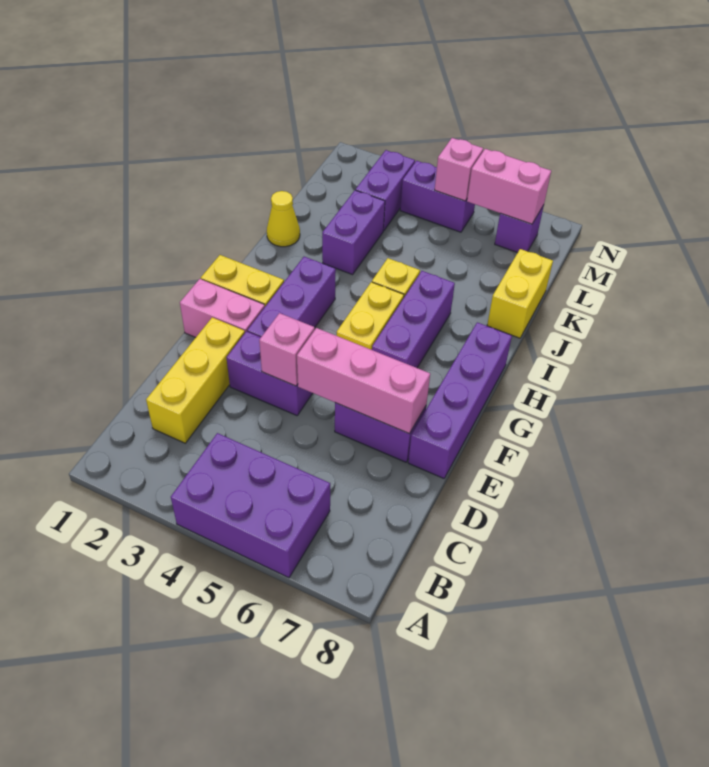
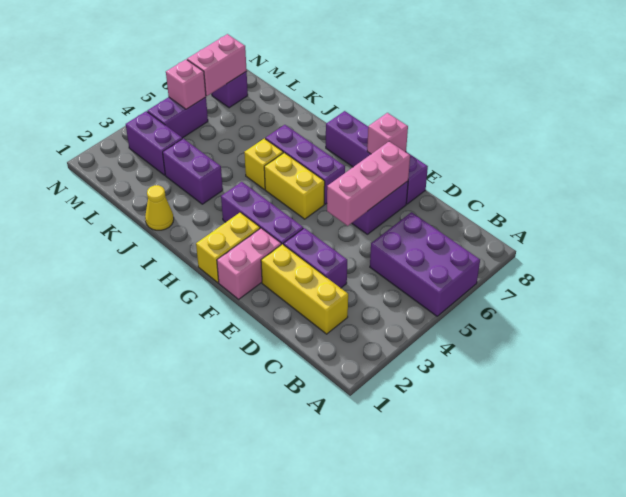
purple 2x3 brick [171,433,330,578] -> purple 2x3 brick turned to [370,212,480,316]
purple 1x2 brick [226,331,313,416] -> purple 1x2 brick turned to [284,228,347,288]
pink 1x1 brick [259,313,315,386] -> pink 1x1 brick moved to [367,113,408,154]
yellow 1x2 brick [487,249,553,338] -> none

